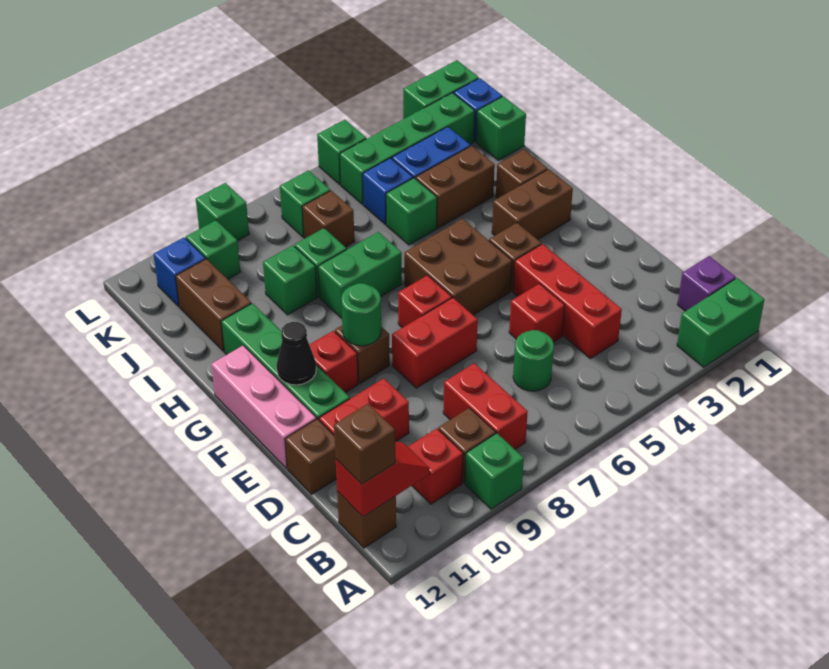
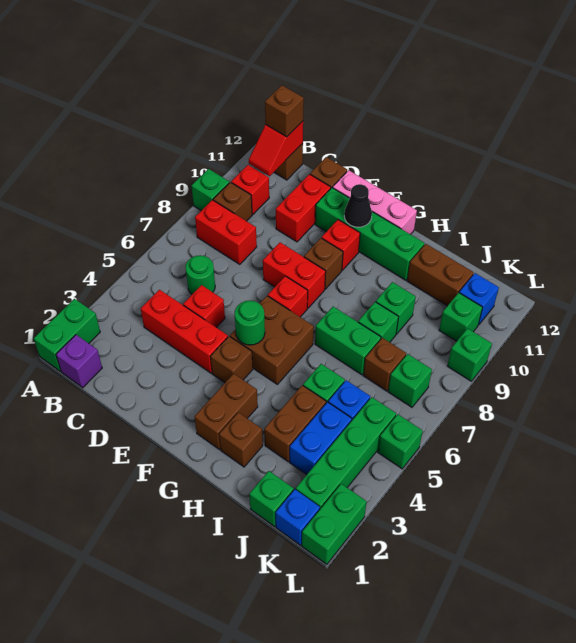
red 1x2 brick [392,298,478,388] -> red 1x2 brick turned to [263,242,326,308]
green 1x1 round brick [341,283,381,346] -> green 1x1 round brick moved to [235,301,265,345]
green 1x2 brick [318,232,402,318] -> green 1x2 brick turned to [315,307,381,375]

